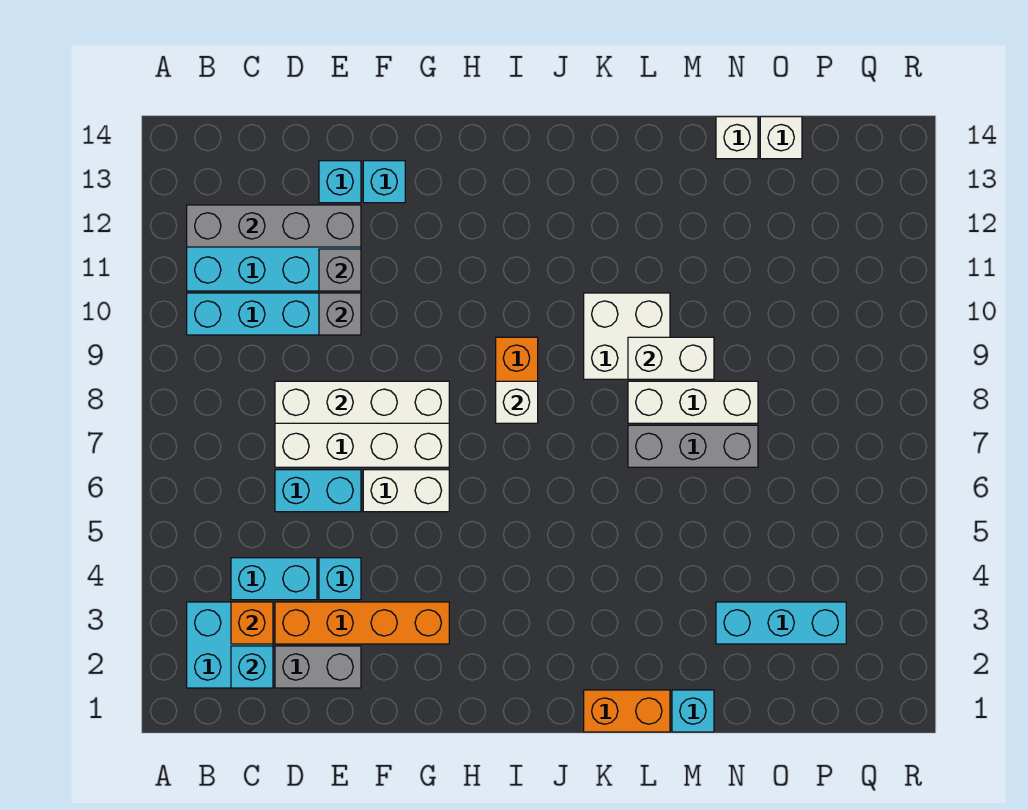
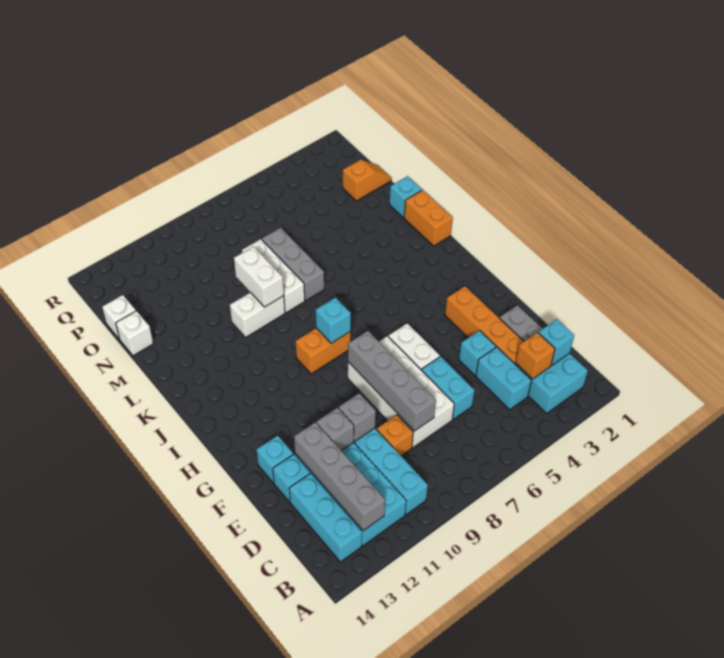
white 1x4 brick [275,381,449,423] -> grey 1x4 brick [348,331,436,431]
none -> orange 1x1 brick [377,415,413,456]
white 1x1 brick [496,381,538,423] -> cyan 1x1 brick [316,297,351,343]
white 2x2 brick [584,293,670,379] -> white 1x2 brick [230,292,285,337]
cyan 1x3 brick [716,602,846,644] -> cyan 1x3 brick moved to [289,473,362,562]
none -> orange 1x2 slope [343,160,391,201]

